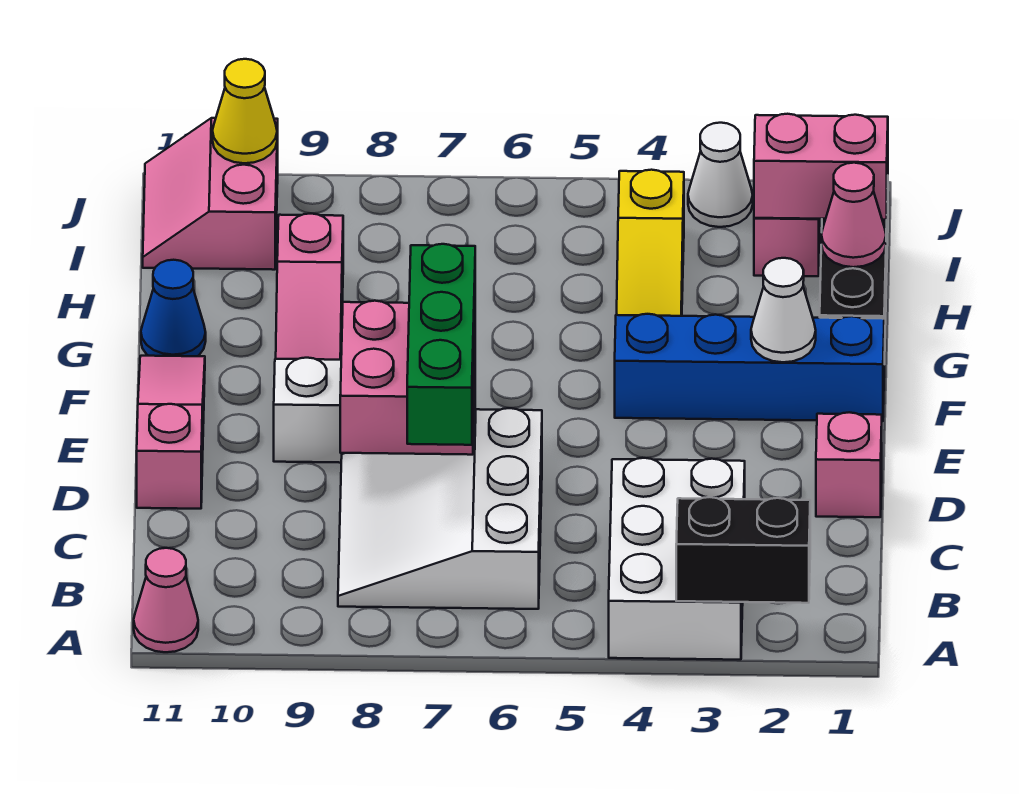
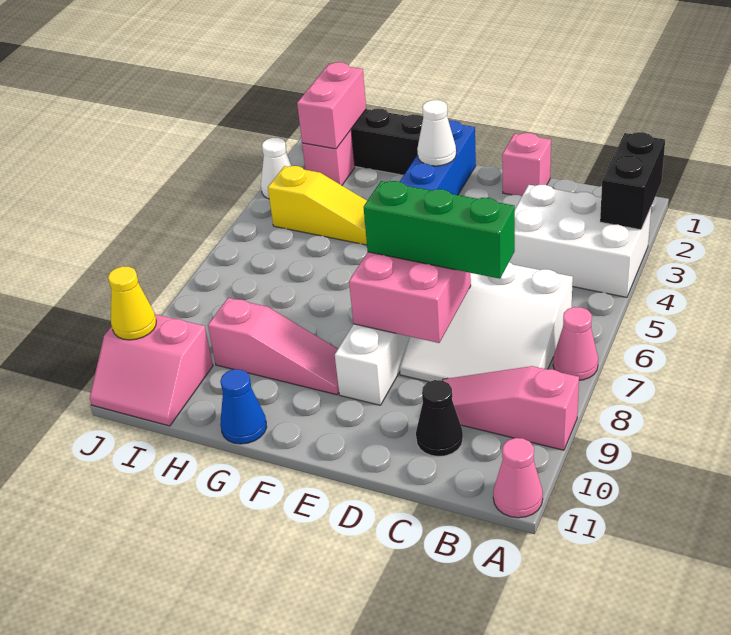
none -> black 1x1 cone [416,380,463,457]
pink 1x3 slope [137,356,205,509] -> pink 1x3 slope moved to [442,366,579,450]
pink 1x1 cone [821,163,886,267] -> pink 1x1 cone moved to [553,307,598,380]

